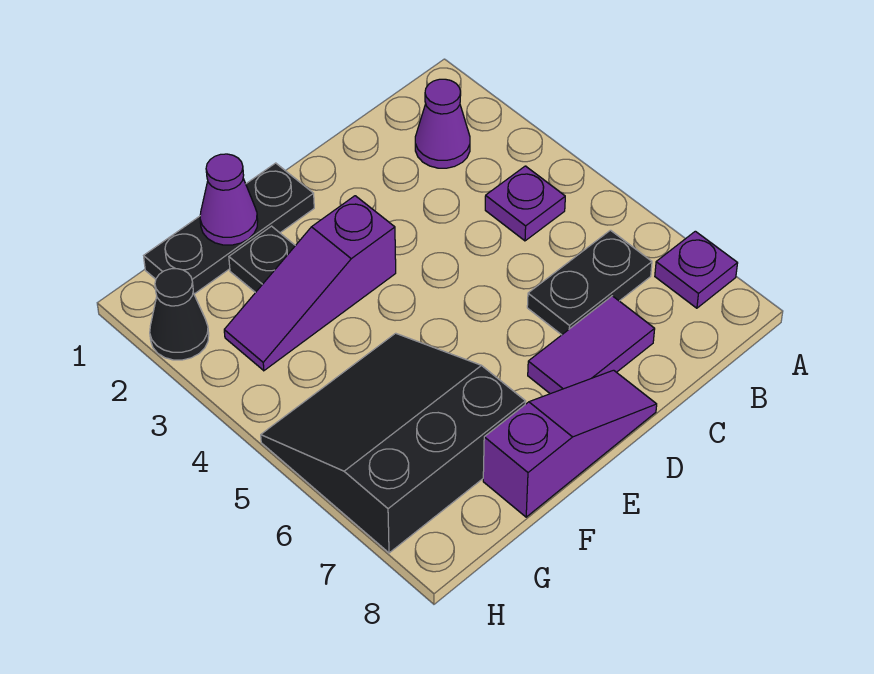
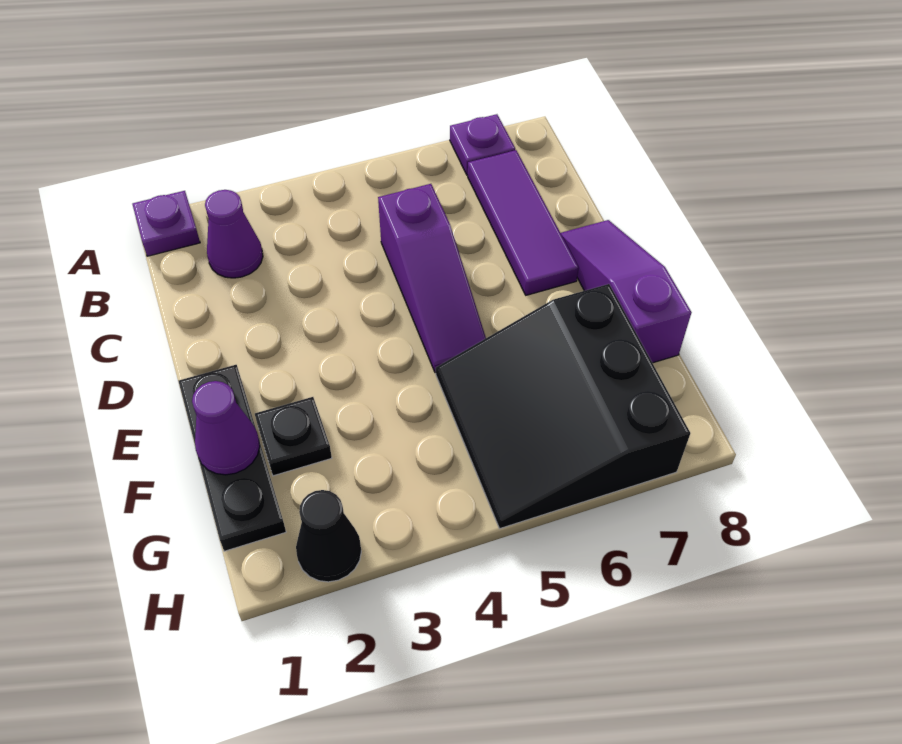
purple 1x1 plate [485,166,565,241] -> purple 1x1 plate moved to [132,191,200,256]
black 1x2 plate [527,230,652,335] -> none
purple 1x2 tile [528,296,655,394] -> purple 1x3 tile [468,150,579,295]
purple 1x3 slope [224,196,396,371] -> purple 1x3 slope moved to [378,184,486,372]

